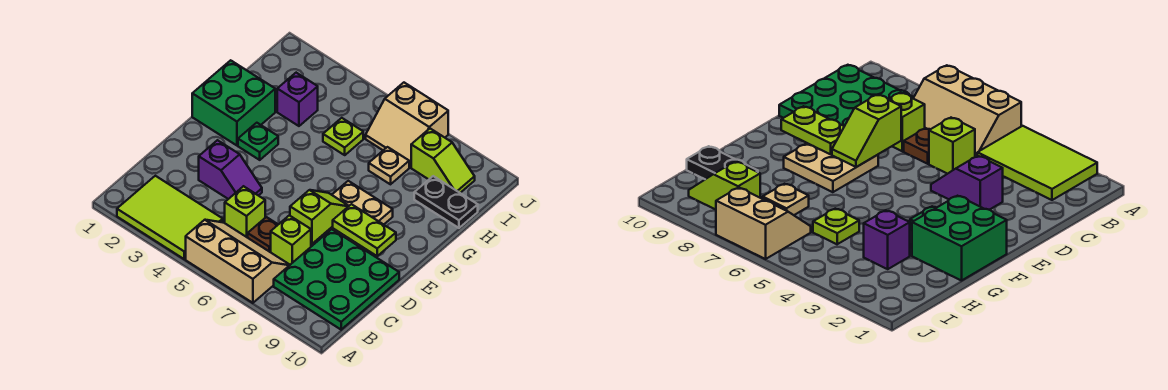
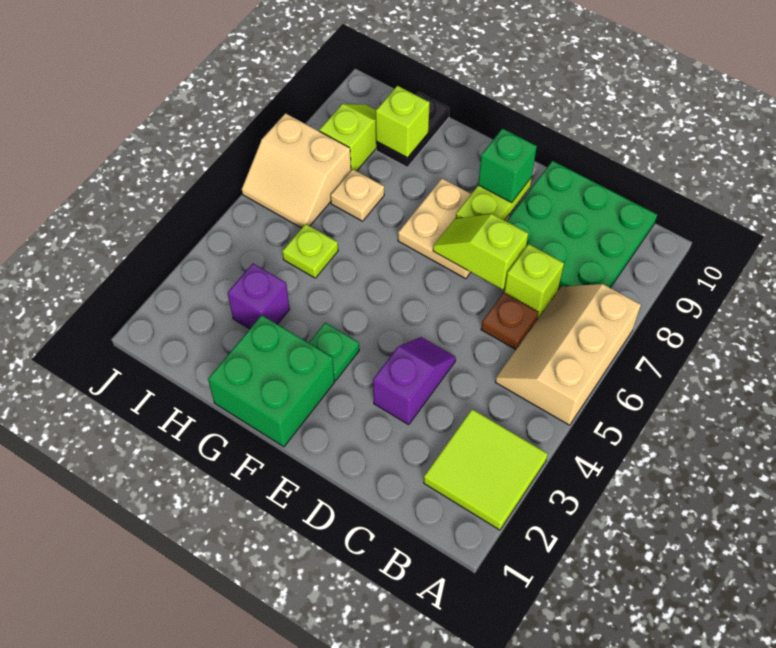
lime 2x3 tile [117,176,223,259] -> lime 2x2 tile [424,409,548,530]
lime 1x1 brick [225,186,265,238] -> lime 1x1 brick moved to [376,86,430,158]
none -> green 1x1 brick [478,128,537,203]
tan 2x2 slope [366,83,448,167] -> tan 2x2 slope turned to [242,113,351,228]

